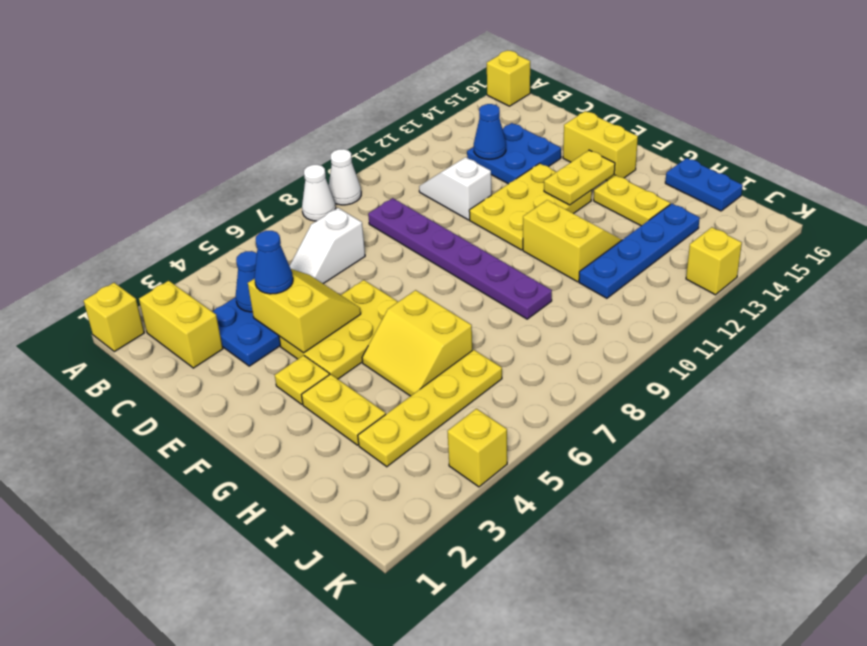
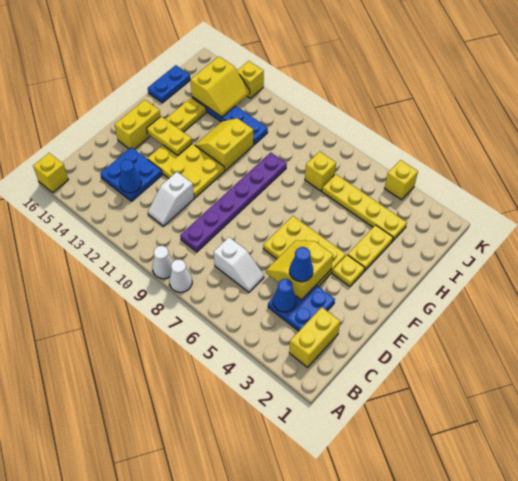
yellow 1x1 brick [84,283,144,352] -> yellow 1x1 brick moved to [305,151,336,191]
yellow 2x2 slope [362,290,472,396] -> yellow 2x2 slope moved to [190,56,250,117]

